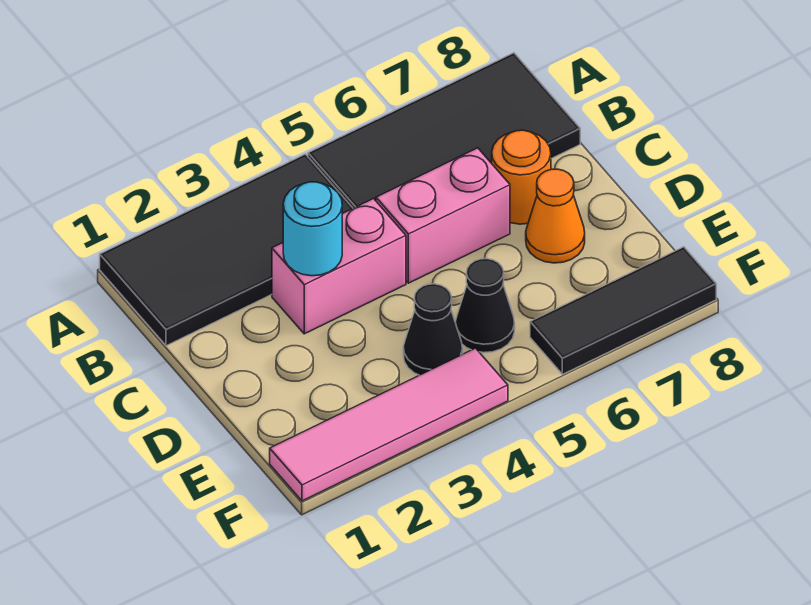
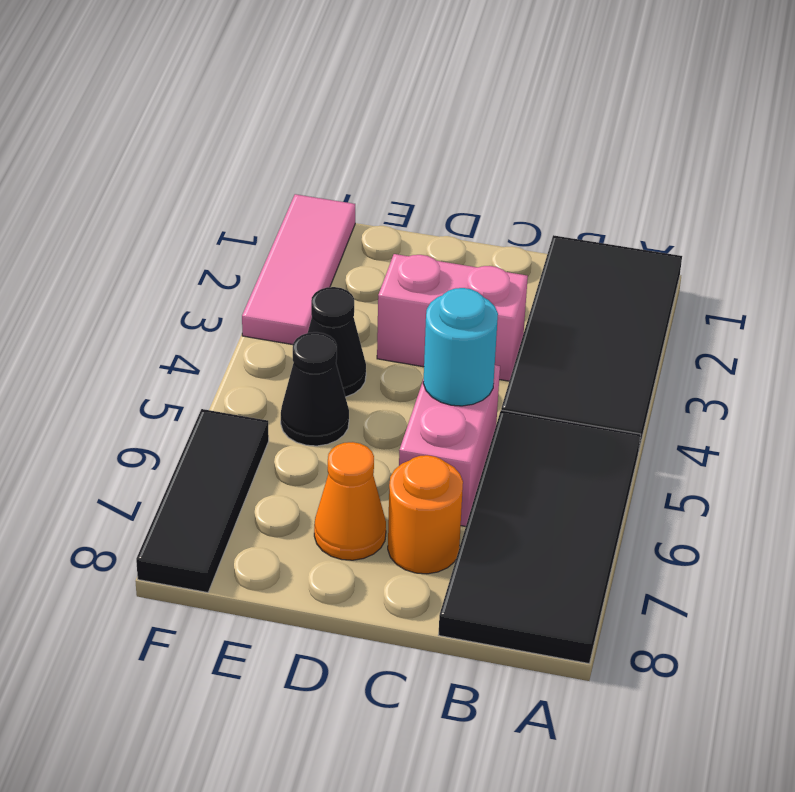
pink 1x2 brick [272,199,406,334] -> pink 1x2 brick turned to [377,254,528,381]
cyan 1x1 round brick [283,182,342,276] -> cyan 1x1 round brick moved to [423,288,498,406]
pink 1x4 tile [270,348,508,501] -> pink 1x3 tile [242,194,355,345]

